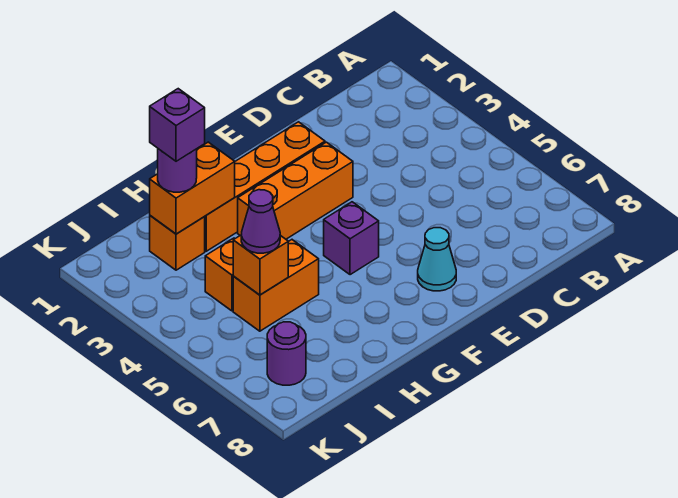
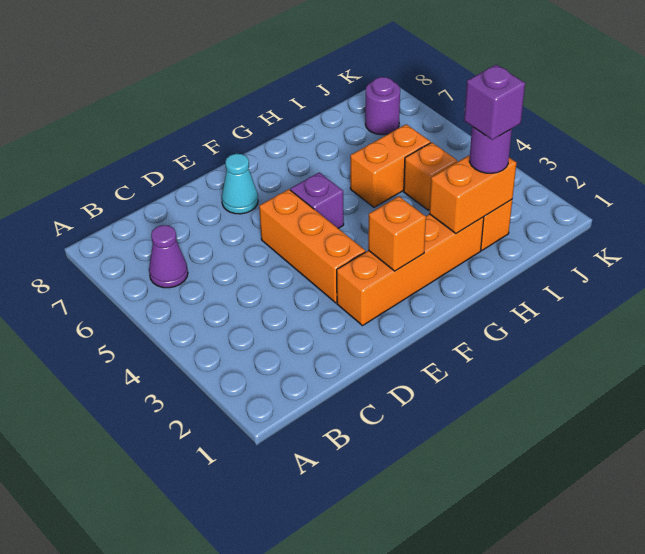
orange 1x3 brick [238,142,353,239] -> orange 1x3 brick turned to [259,189,365,303]
orange 1x1 brick [233,235,288,295] -> orange 1x1 brick moved to [368,196,426,271]
purple 1x1 cone [241,190,280,253] -> purple 1x1 cone moved to [149,225,188,288]

